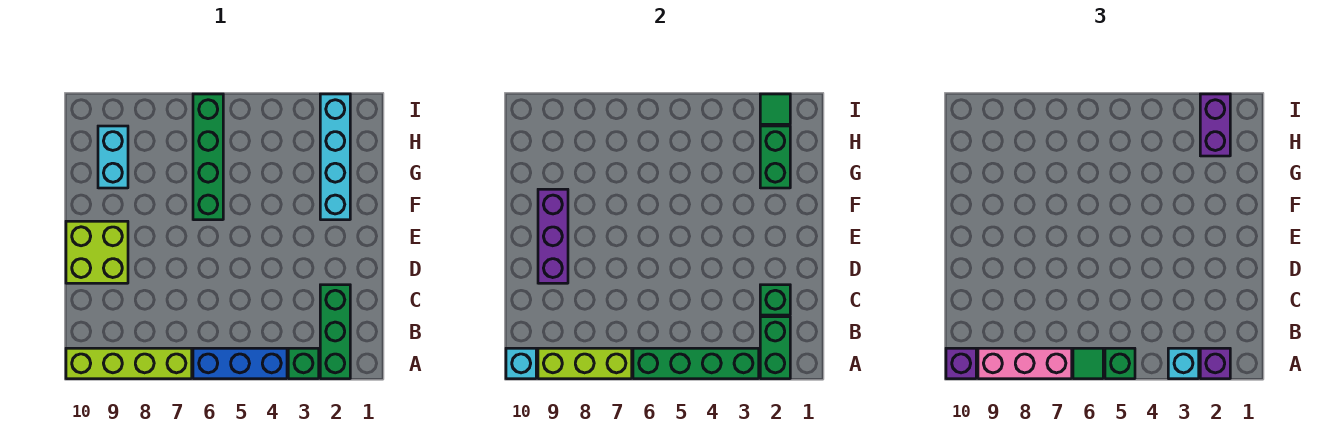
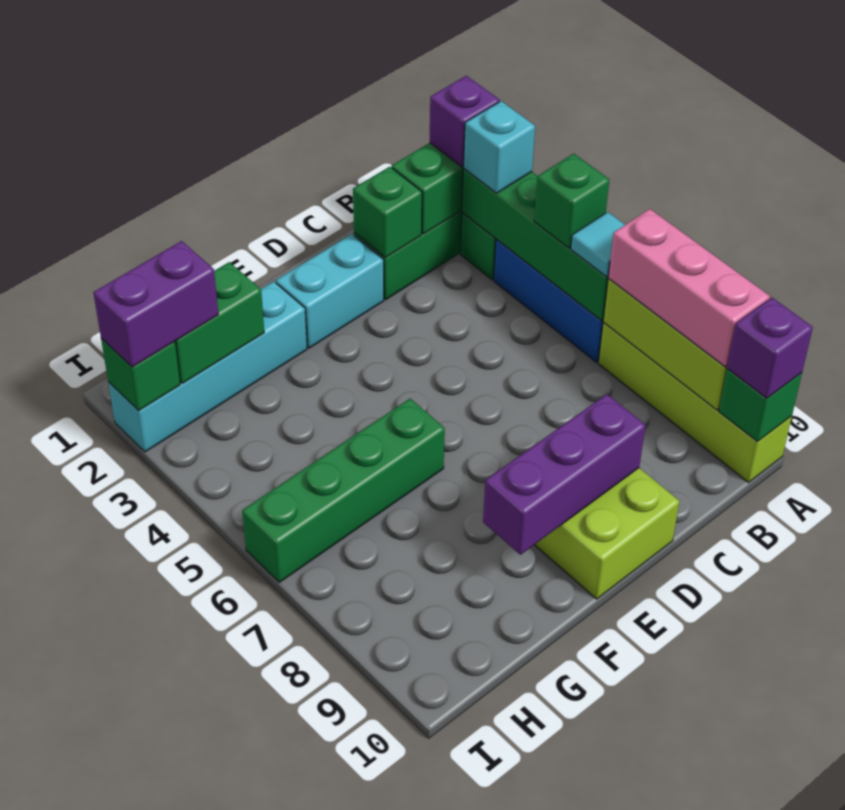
green 1x1 tile [1073,348,1103,379] -> cyan 1x1 tile [571,212,625,277]
cyan 1x1 brick [506,348,536,379] -> green 1x1 brick [719,369,802,441]
cyan 1x2 brick [98,126,128,188] -> cyan 1x2 brick moved to [276,234,384,348]
green 1x1 tile [760,94,790,124] -> green 1x1 brick [101,338,180,411]

